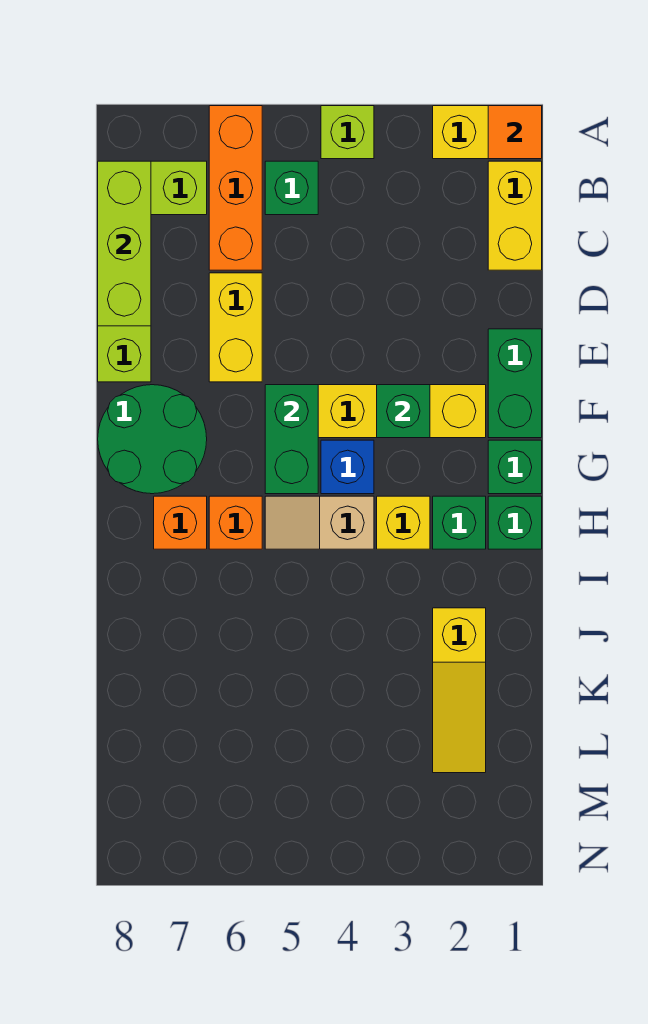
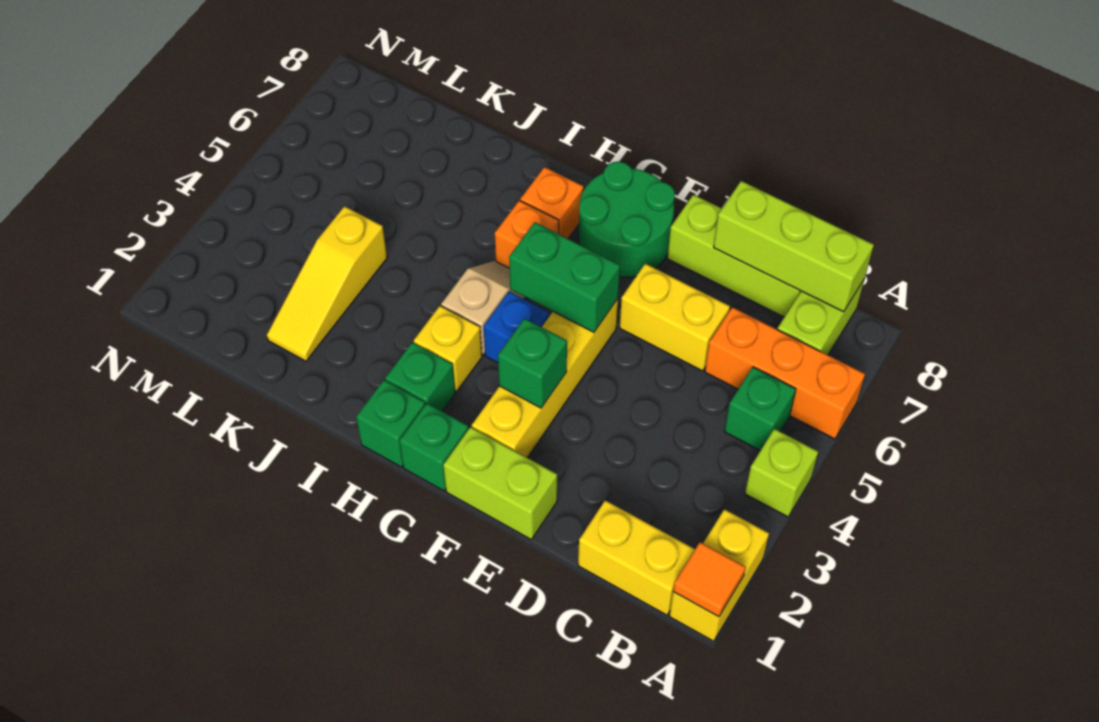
green 1x2 brick [488,329,542,438] -> lime 1x2 brick [443,427,557,539]
yellow 1x3 slope [433,608,486,773] -> yellow 1x3 slope turned to [267,206,387,361]

